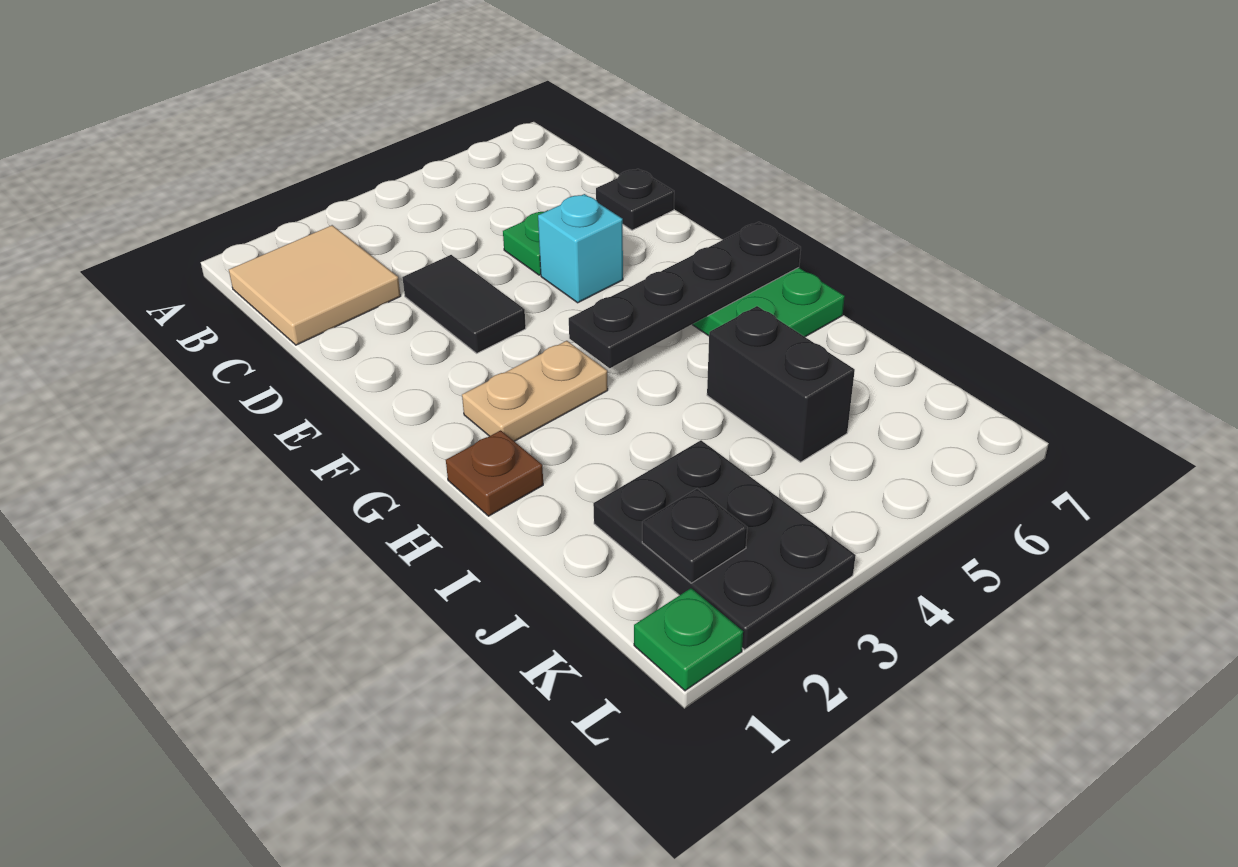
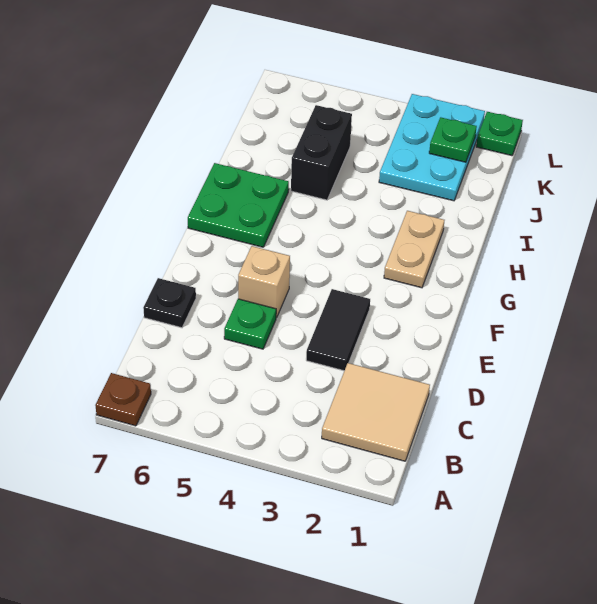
cyan 1x1 brick [538,194,623,303] -> tan 1x1 brick [238,246,290,318]
tan 1x2 plate [462,341,608,441] -> tan 1x2 plate turned to [384,211,444,288]
black 1x4 plate [569,222,801,368] -> none
brown 1x1 plate [446,430,543,516] -> brown 1x1 plate moved to [95,373,151,426]
black 2x3 plate [593,440,856,650] -> cyan 2x3 plate [379,94,485,201]
black 1x1 plate [642,489,747,583] -> green 1x1 plate [429,117,477,162]

